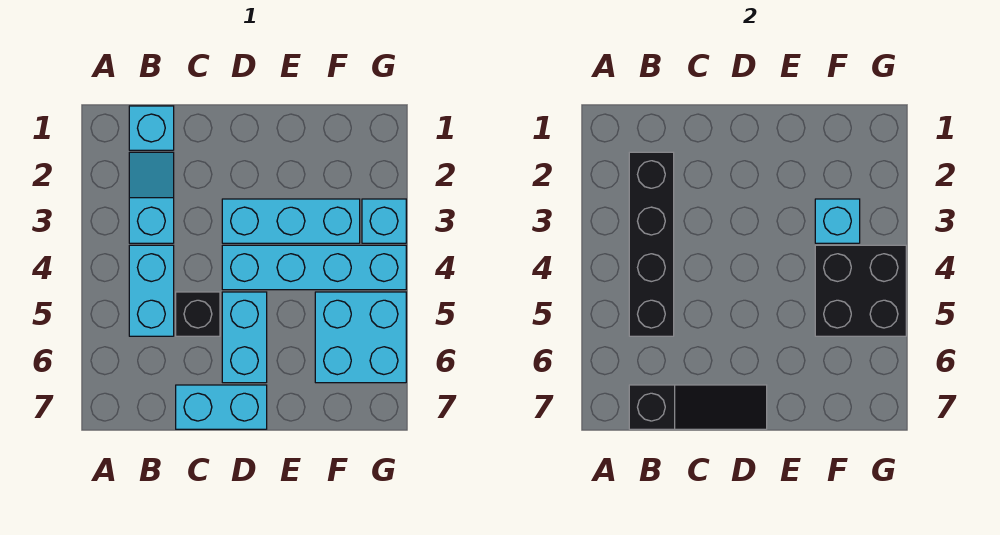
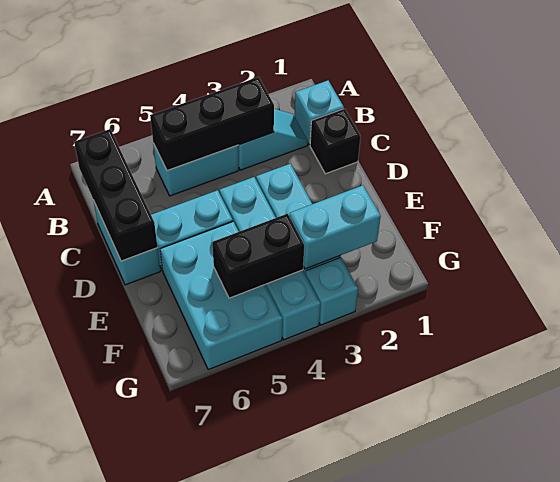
black 1x4 brick [629,152,674,336] -> black 1x3 brick [150,77,274,171]
black 1x3 slope [629,385,767,429] -> black 1x3 brick [74,129,158,261]
black 1x1 brick [176,292,220,336] -> black 1x1 brick moved to [310,109,361,174]
cyan 1x1 brick [815,199,860,243] -> cyan 1x2 brick [289,185,381,269]
black 2x2 brick [815,245,906,336] -> black 1x2 brick [212,214,304,298]
cyan 2x2 brick [315,292,406,383] -> cyan 2x3 brick [160,222,282,370]

